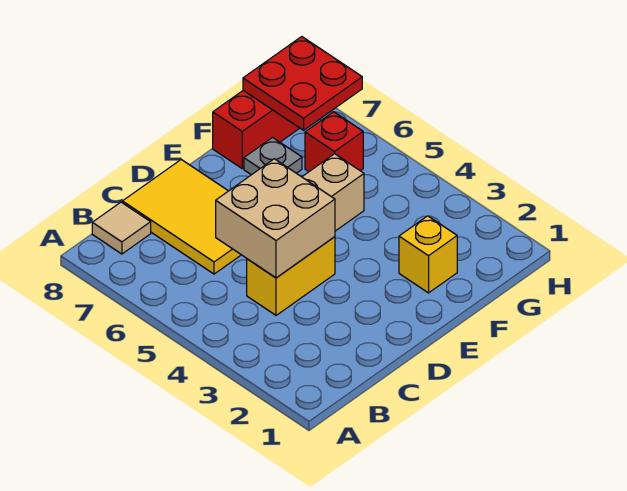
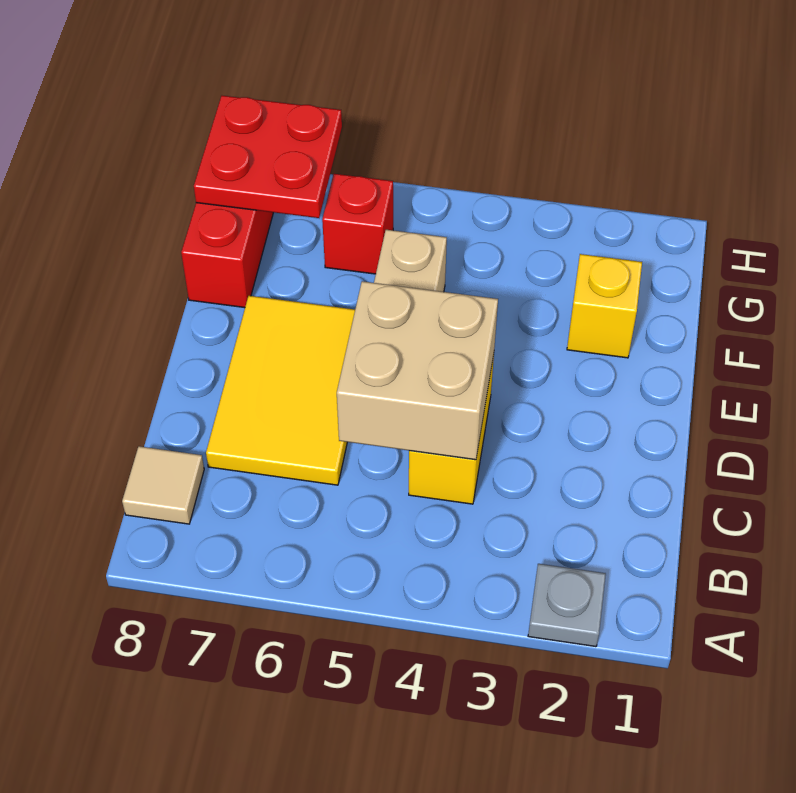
yellow 2x3 tile [122,160,241,274] -> yellow 2x3 tile turned to [206,296,355,485]
grey 1x1 plate [244,138,302,175] -> grey 1x1 plate moved to [528,564,606,647]

